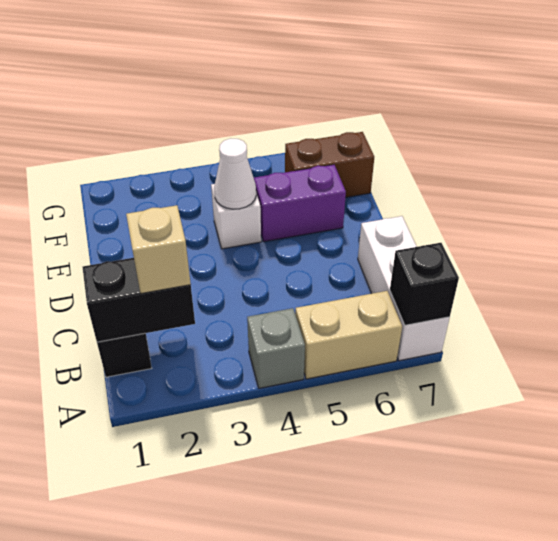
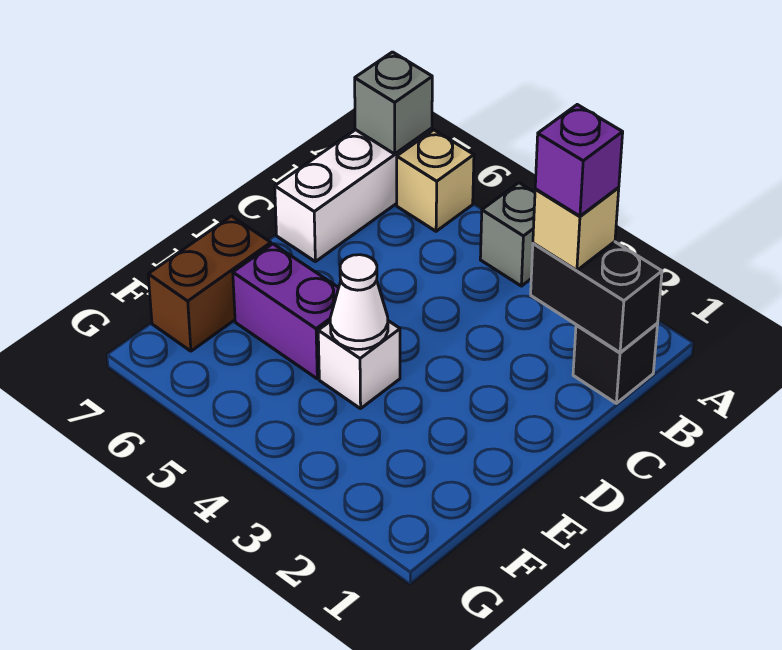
tan 1x2 brick [295,291,402,379] -> tan 1x1 brick [397,130,474,231]
black 1x1 brick [390,243,459,325] -> grey 1x1 brick [355,52,432,154]
none -> purple 1x1 brick [535,105,623,216]
brown 1x2 brick [285,132,374,197] -> brown 1x2 brick turned to [148,216,271,351]

